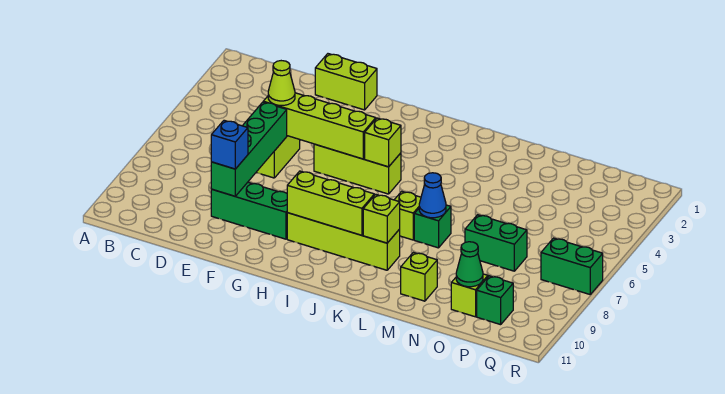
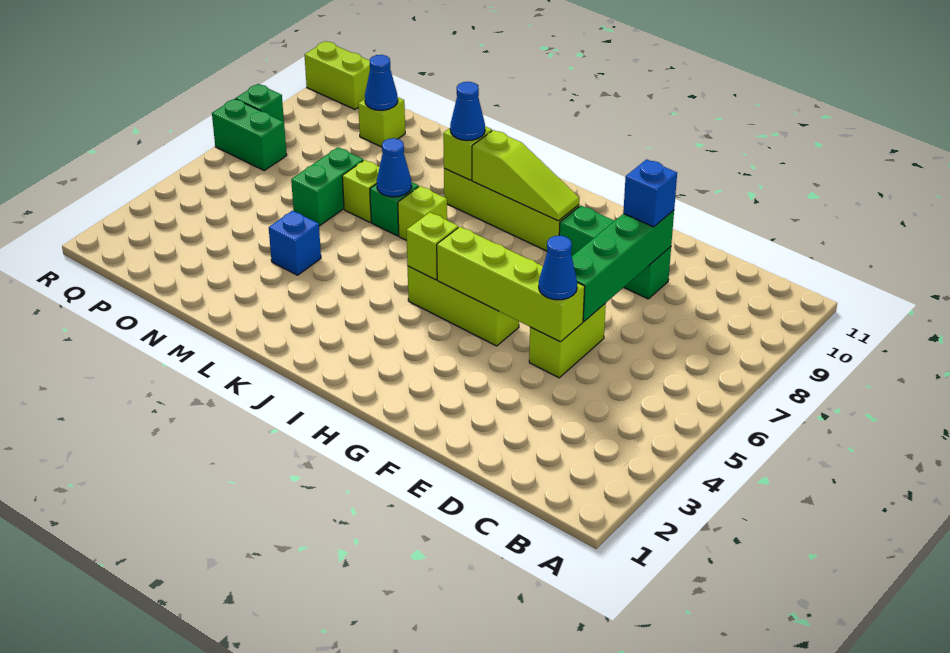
lime 1x2 brick [315,54,377,110] -> lime 1x2 brick moved to [305,41,370,109]
lime 1x1 cone [268,61,295,105] -> blue 1x1 cone [539,236,577,300]
lime 1x3 brick [287,171,374,235] -> lime 1x3 slope [472,130,579,221]
none -> blue 1x1 cone [450,82,485,141]
none -> blue 1x1 brick [269,211,321,275]
lime 1x1 brick [401,252,437,301] -> lime 1x1 brick moved to [342,160,380,222]
green 1x2 brick [465,215,527,271] -> green 1x2 brick turned to [291,147,363,226]
green 1x1 cone [456,242,483,287] -> blue 1x1 cone [365,55,398,110]
green 1x1 brick [477,276,513,325] -> green 1x1 brick moved to [236,84,284,122]

